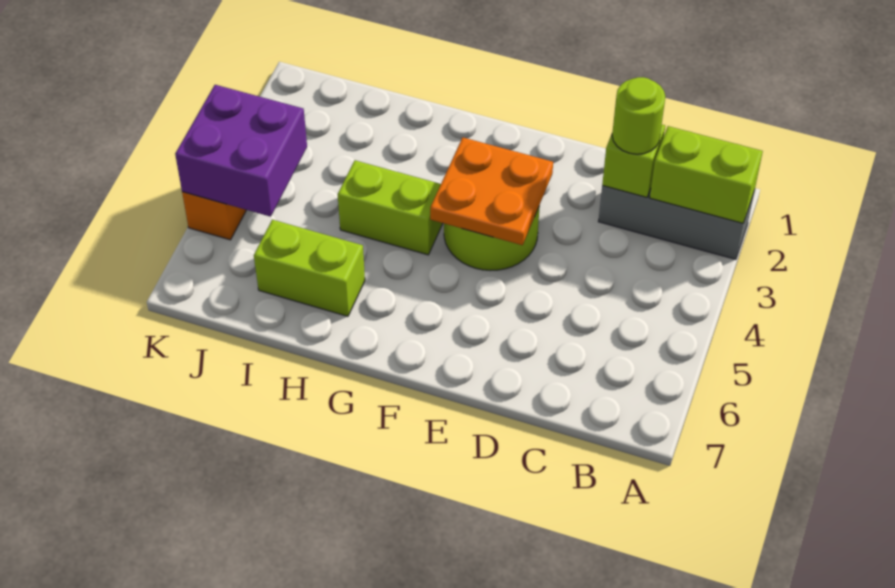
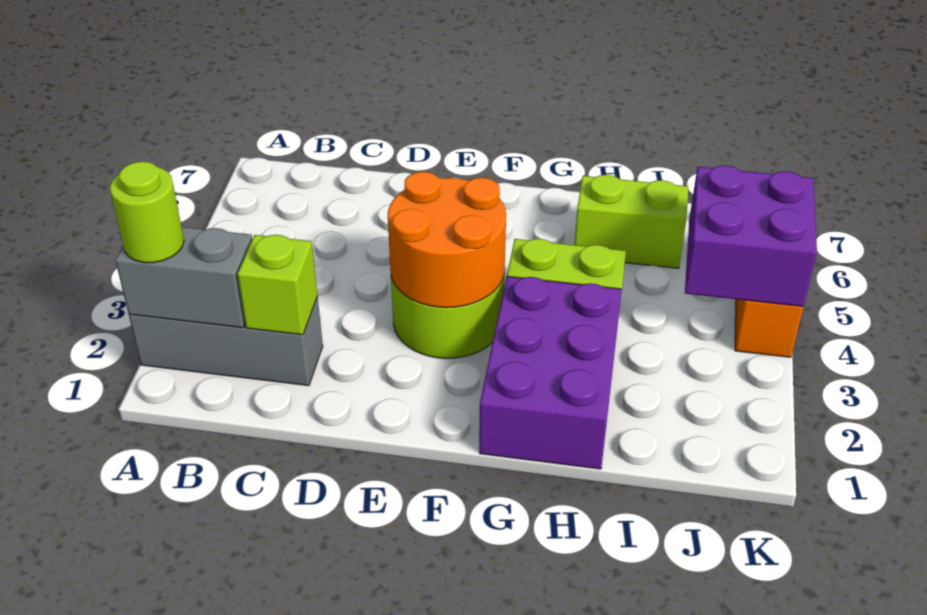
lime 1x2 brick [650,126,763,223] -> grey 1x2 brick [115,227,252,328]
lime 1x1 round brick [612,77,665,154] -> lime 1x1 round brick moved to [110,162,184,263]
orange 2x2 plate [430,138,553,245] -> orange 2x2 round brick [388,172,506,308]
none -> purple 2x3 brick [479,276,622,469]

